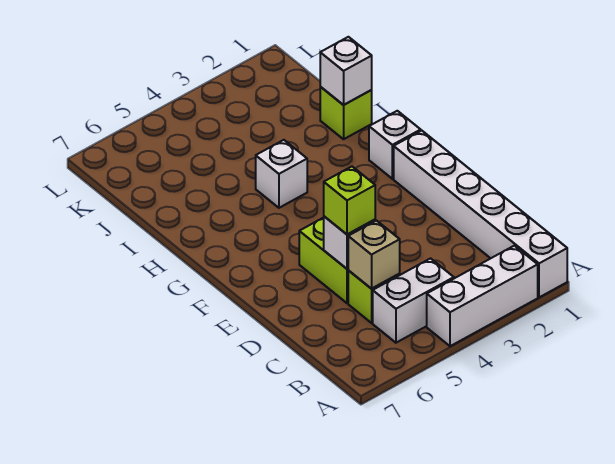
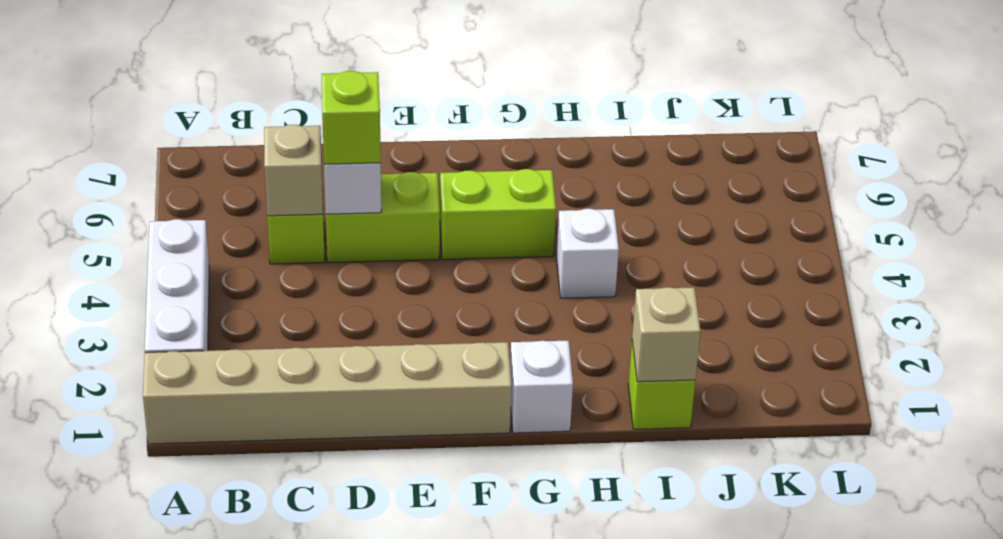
white 1x6 brick [394,131,567,297] -> tan 1x6 brick [143,342,511,444]
white 1x2 brick [373,258,454,343] -> none
none -> lime 1x2 brick [440,169,556,259]
white 1x1 brick [320,37,372,105] -> tan 1x1 brick [632,287,701,382]

